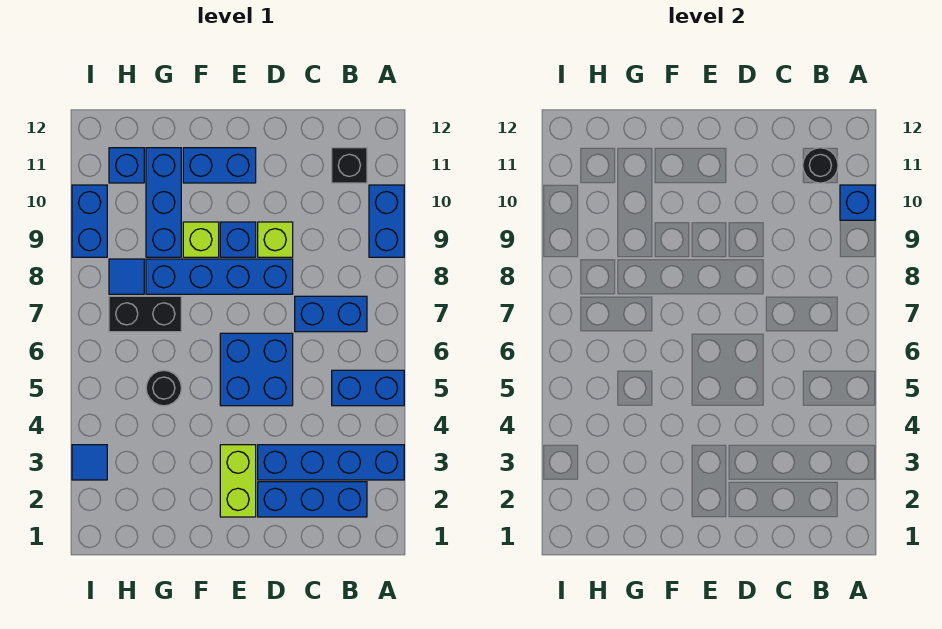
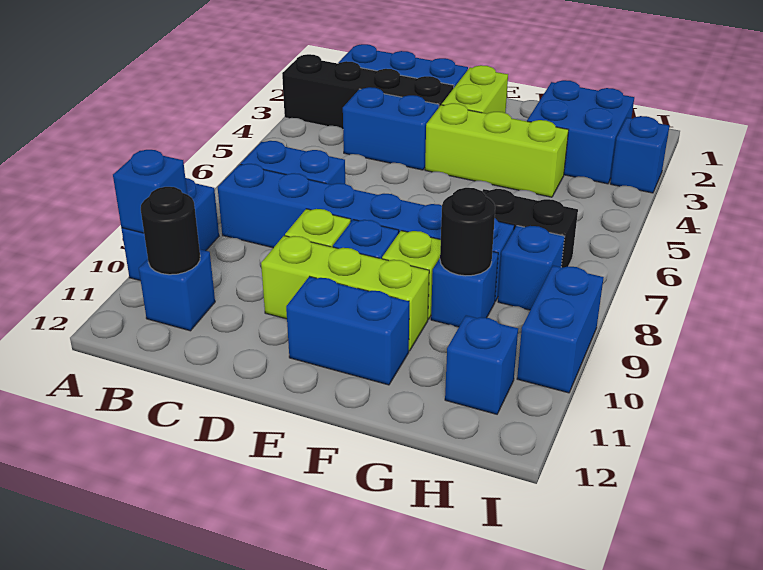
blue 1x4 brick [258,445,404,480] -> black 1x4 brick [282,54,454,129]
blue 1x2 brick [332,370,404,406] -> blue 1x2 brick moved to [343,87,439,170]
black 1x1 brick [332,148,367,183] -> blue 1x1 brick [139,249,215,331]
blue 2x2 brick [220,333,293,406] -> blue 2x2 brick moved to [527,80,634,184]
blue 1x4 brick [146,259,293,294] -> blue 1x6 brick [218,164,514,301]
none -> lime 1x3 brick [261,236,429,351]
none -> lime 1x3 brick [425,103,569,197]
black 1x1 round brick [146,371,181,406] -> black 1x1 round brick moved to [440,188,495,276]
blue 1x3 brick [146,148,181,257] -> blue 1x1 brick [431,252,498,327]
blue 1x1 tile [109,259,144,294] -> blue 1x1 brick [498,226,565,310]
blue 1x1 tile [72,445,107,480] -> blue 1x1 brick [610,116,669,193]

